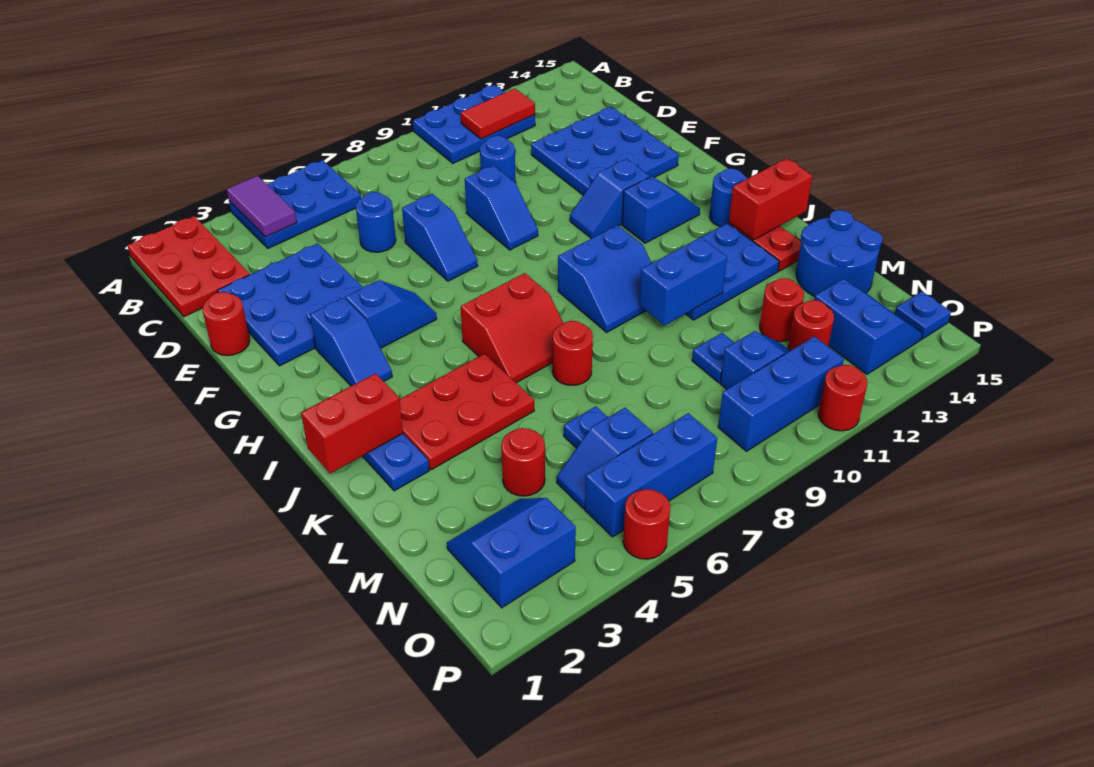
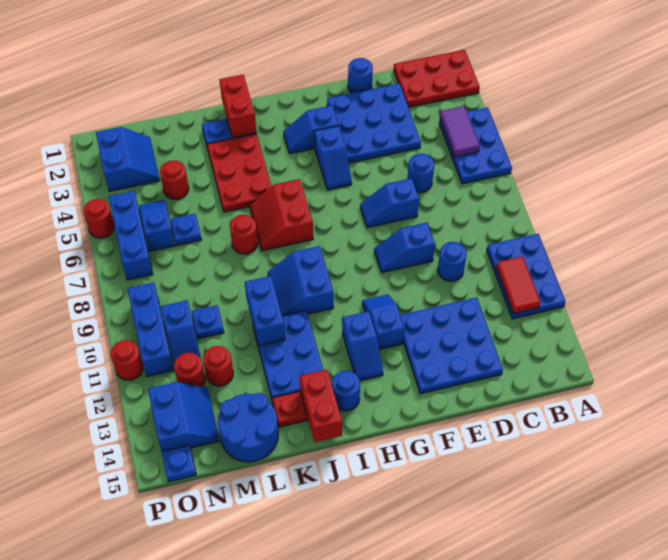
purple 1x2 tile [227,176,297,237] -> purple 1x2 tile turned to [440,106,480,157]
red 1x1 round brick [202,292,250,356] -> blue 1x1 round brick [348,58,373,93]
blue 2x2 slope [814,279,923,374] -> blue 2x2 slope turned to [148,382,220,451]

